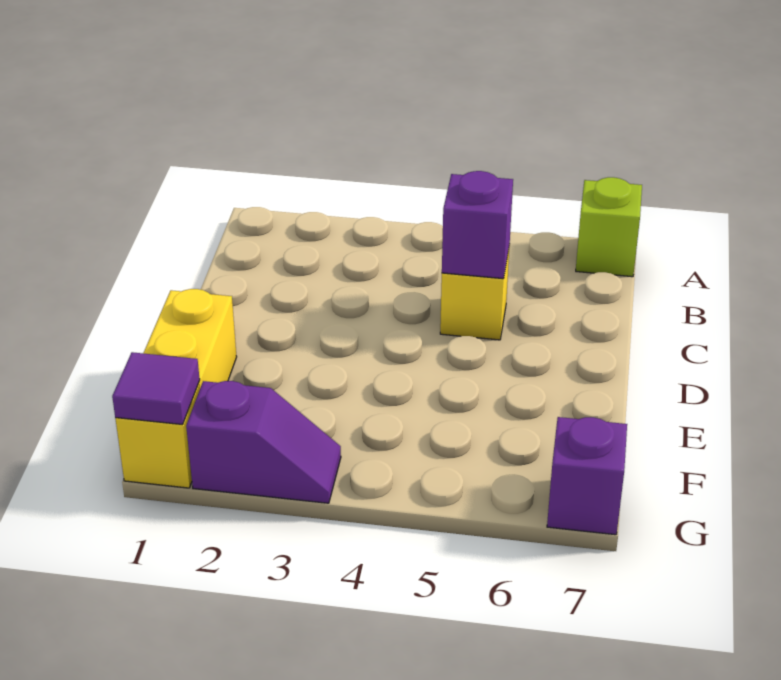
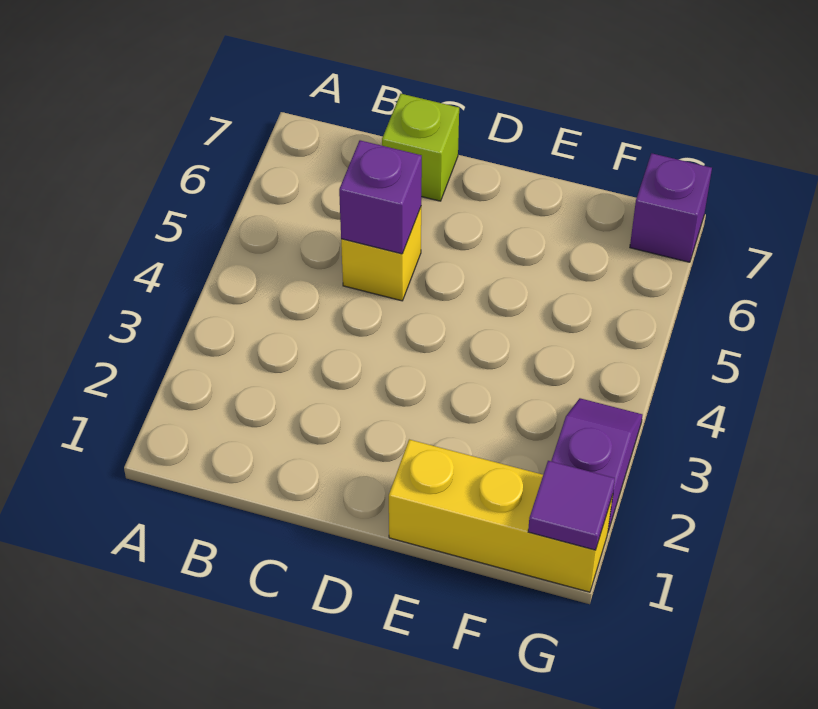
lime 1x1 brick [576,177,642,277] -> lime 1x1 brick moved to [382,94,459,201]

